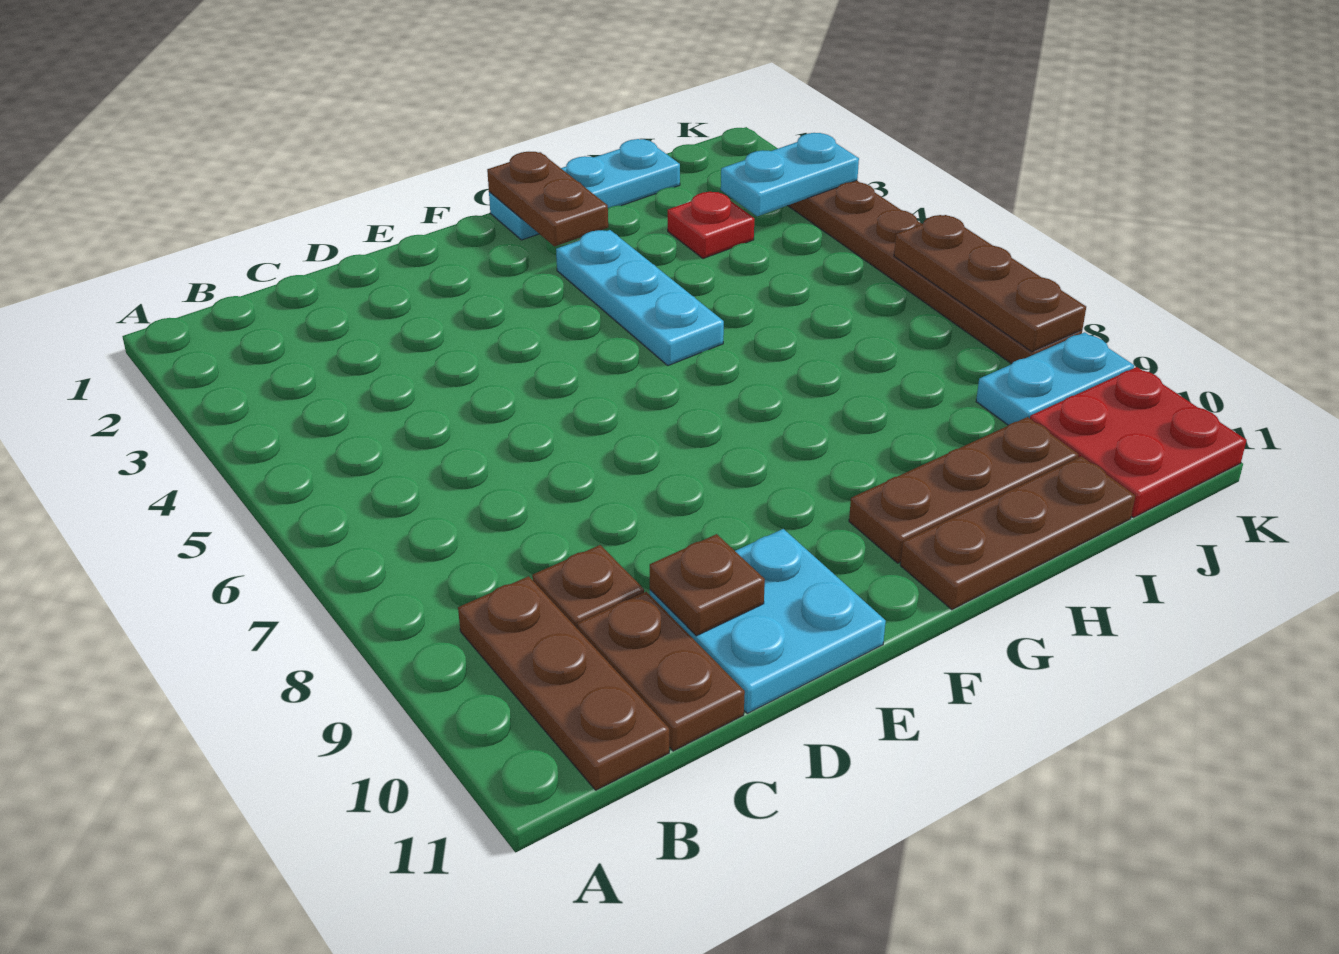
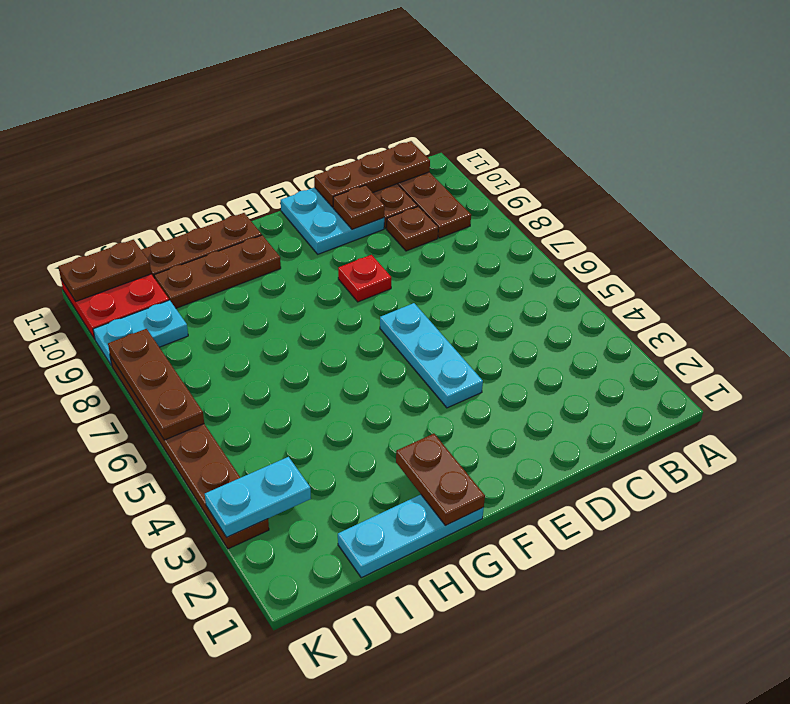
none -> brown 1x3 plate [314,141,430,207]
cyan 1x3 plate [556,230,724,366] -> cyan 1x3 plate moved to [380,303,483,408]
red 1x1 plate [668,192,754,259] -> red 1x1 plate moved to [338,255,391,302]
none -> brown 1x2 plate [58,240,151,301]

